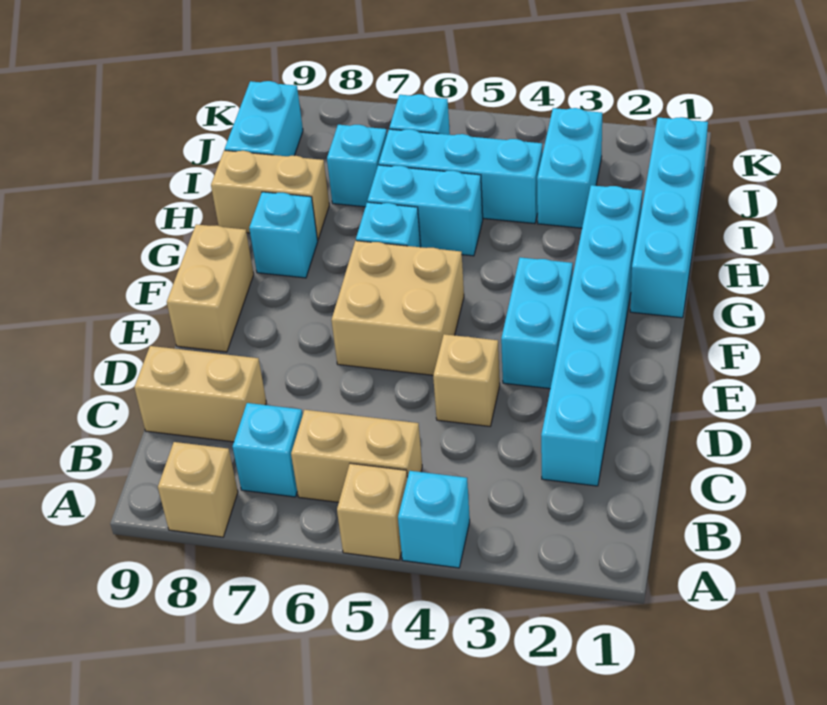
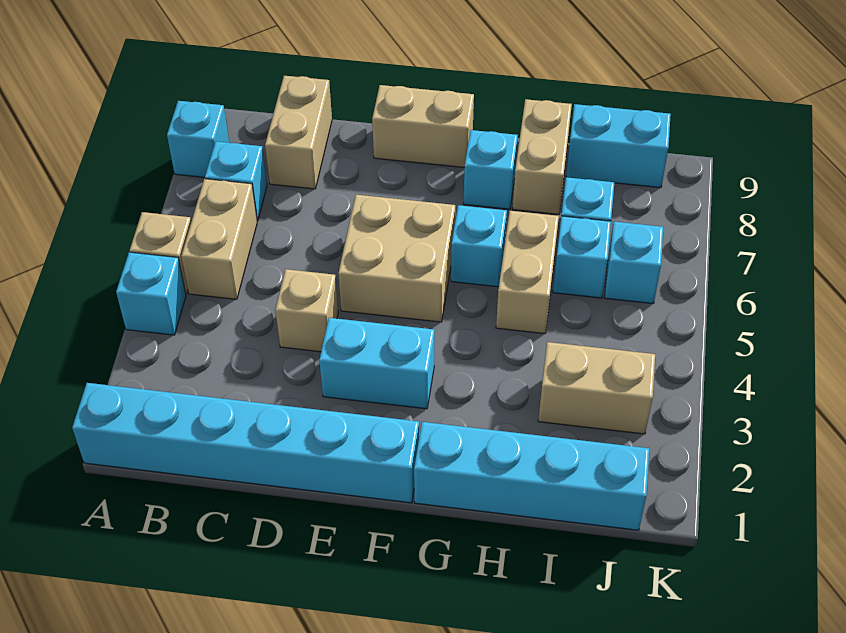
tan 1x1 brick [158,442,238,537] -> cyan 1x1 brick [167,101,229,177]
cyan 1x6 brick [541,185,642,486] -> cyan 1x6 brick moved to [72,383,419,503]
cyan 1x2 brick [368,165,483,256] -> tan 1x2 brick [496,211,559,334]
cyan 1x2 brick [537,108,602,228] -> tan 1x2 brick [538,342,655,434]
cyan 1x3 brick [379,129,543,224] -> cyan 1x1 brick [553,216,611,298]

